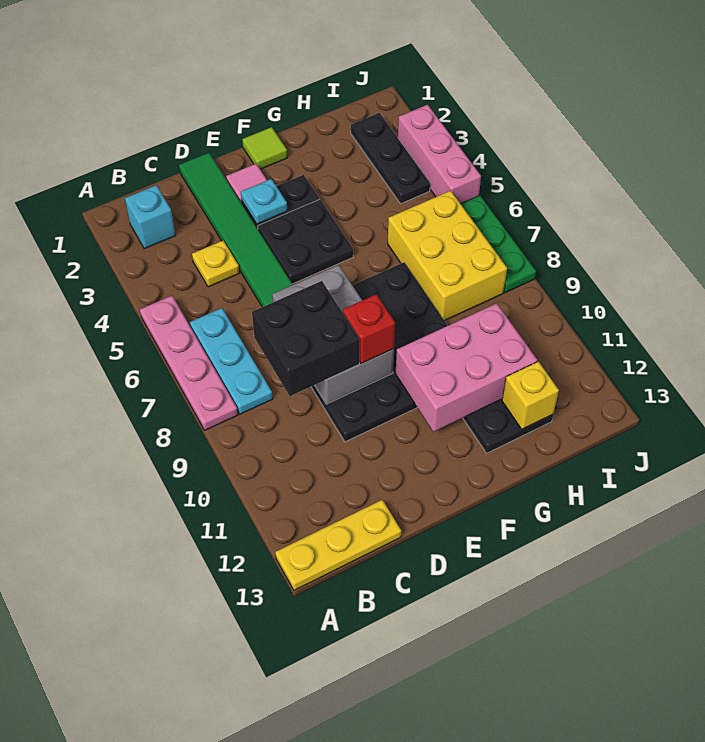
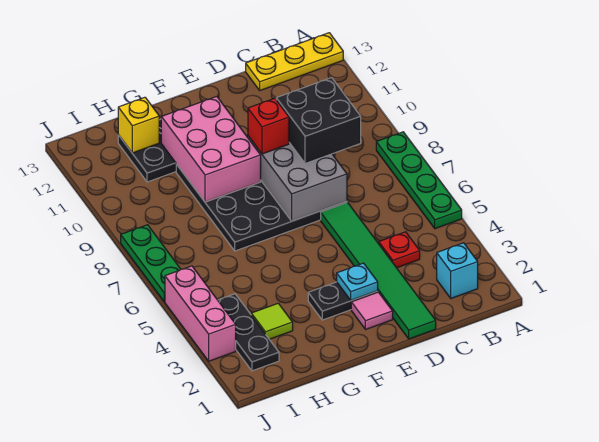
pink 1x4 plate [140,296,238,430] -> green 1x4 plate [376,132,462,229]
cyan 1x3 plate [190,308,273,414] -> none
yellow 1x1 plate [192,241,239,287] -> red 1x1 plate [379,232,420,268]
black 2x2 plate [258,199,353,284] -> none
lime 1x1 tile [242,127,287,169] -> lime 1x1 tile moved to [251,303,293,339]
pink 2x3 brick [396,303,537,432] -> pink 2x3 brick turned to [161,97,261,202]
yellow 2x3 brick [388,191,507,321] -> none

